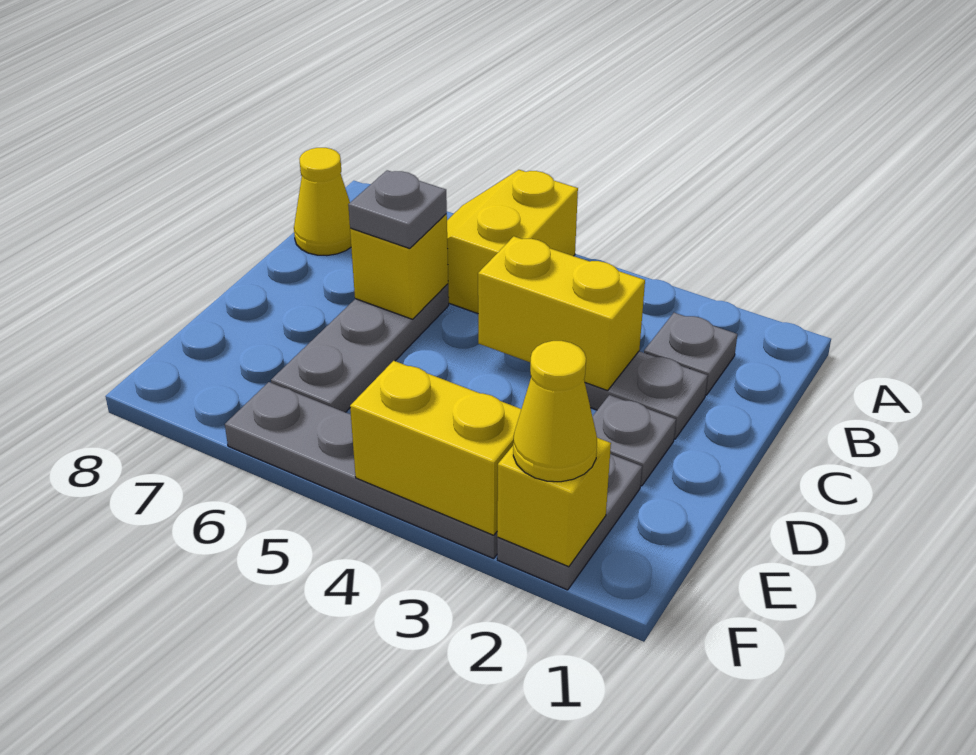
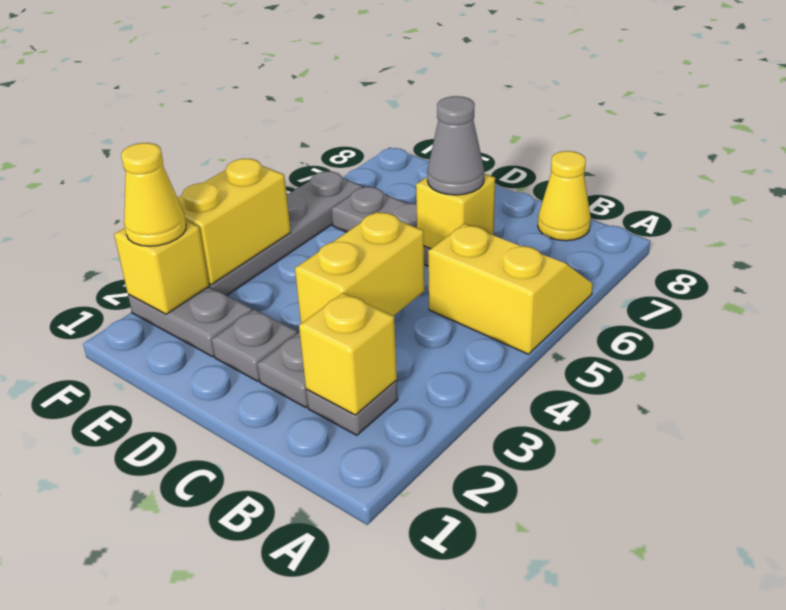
none -> yellow 1x1 brick [299,293,397,415]
grey 1x1 plate [348,170,447,249] -> grey 1x1 cone [427,96,484,195]

